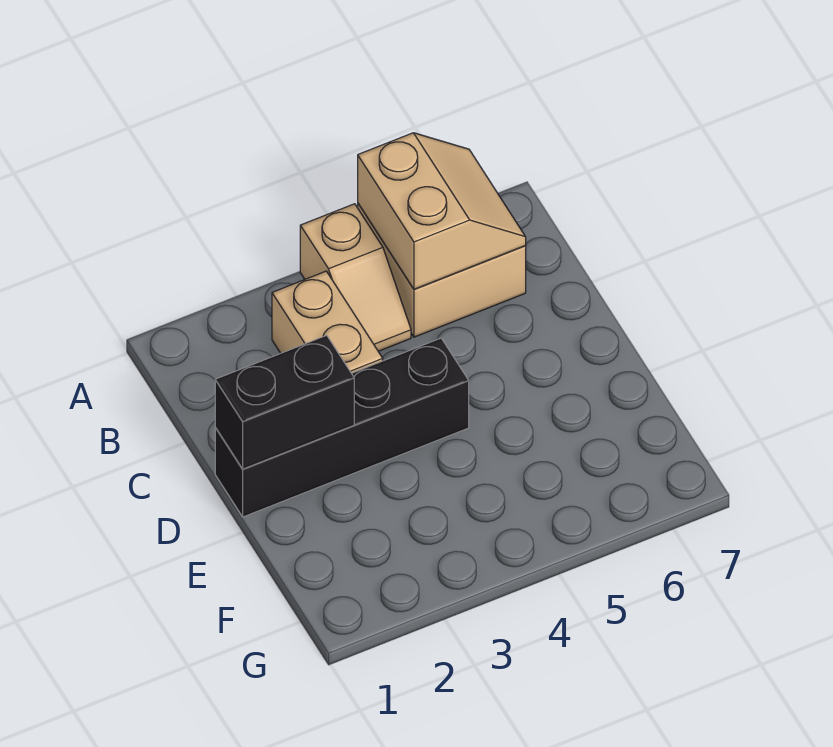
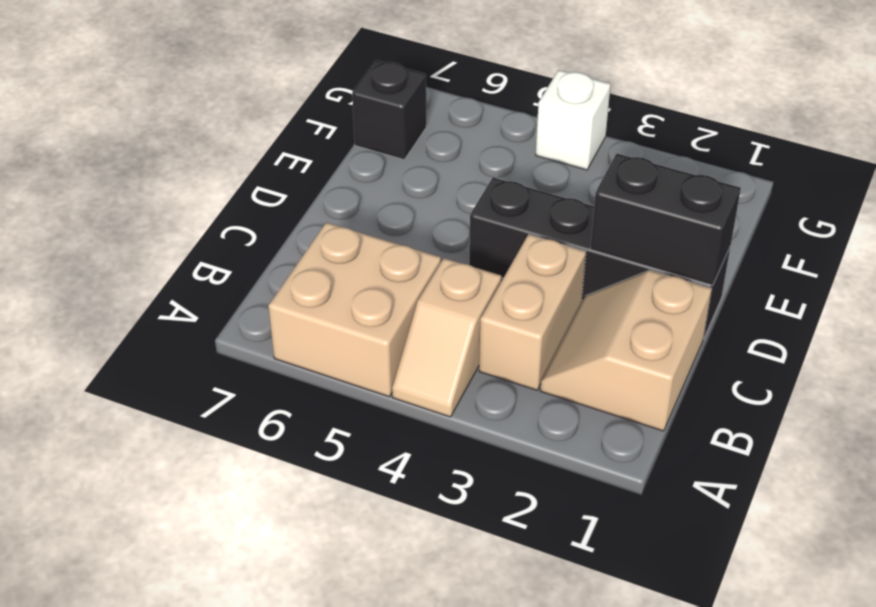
tan 1x2 slope [300,204,411,351] -> tan 1x2 slope turned to [392,258,501,417]
tan 2x2 slope [358,133,526,289] -> tan 2x2 slope moved to [540,270,712,431]
none -> black 1x1 brick [352,61,426,160]
none -> white 1x1 brick [536,70,611,170]

